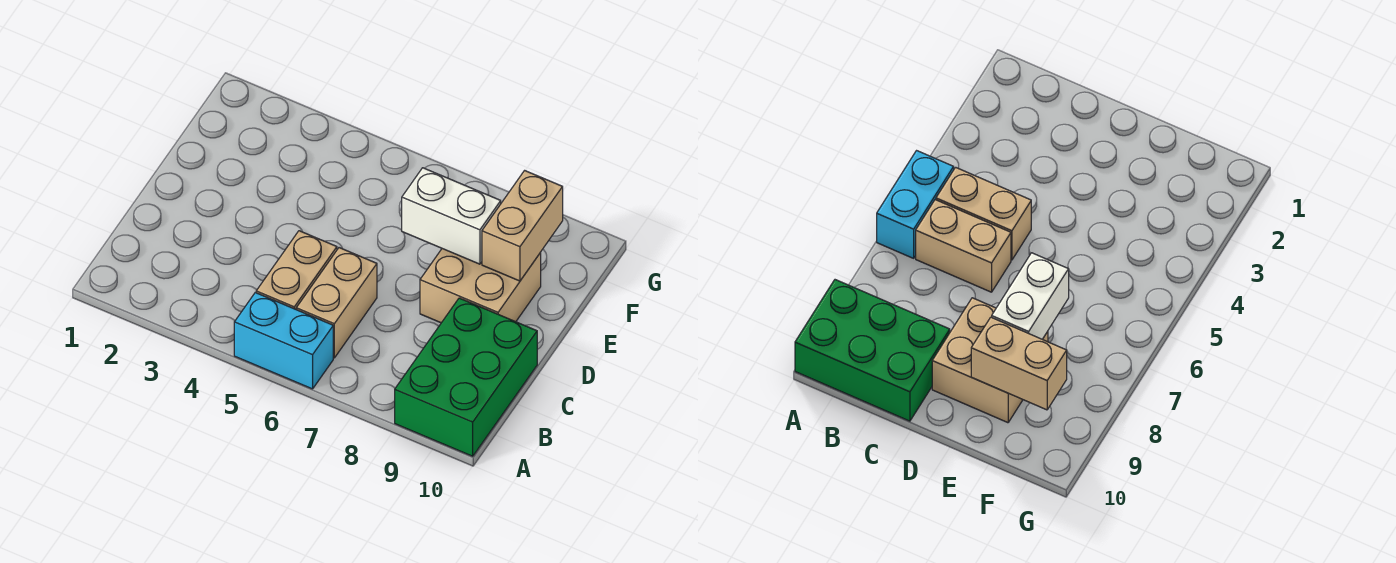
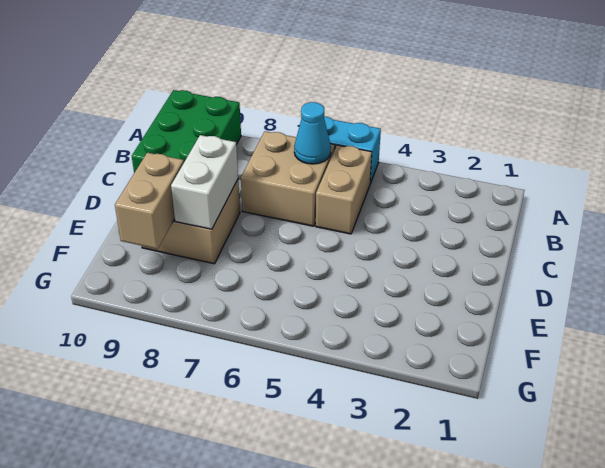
tan 1x2 brick [296,248,377,358] -> tan 2x2 brick [241,131,335,226]
none -> cyan 1x1 cone [294,102,331,164]
white 1x2 brick [402,168,501,264] -> white 1x2 brick turned to [171,135,238,229]

